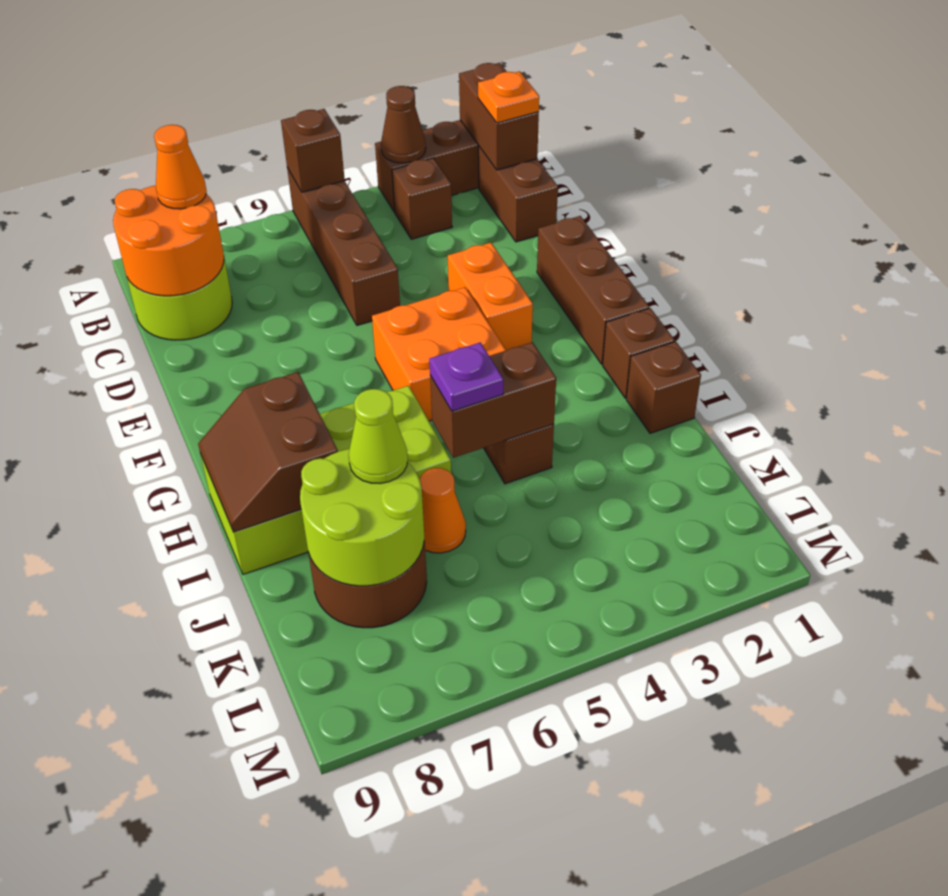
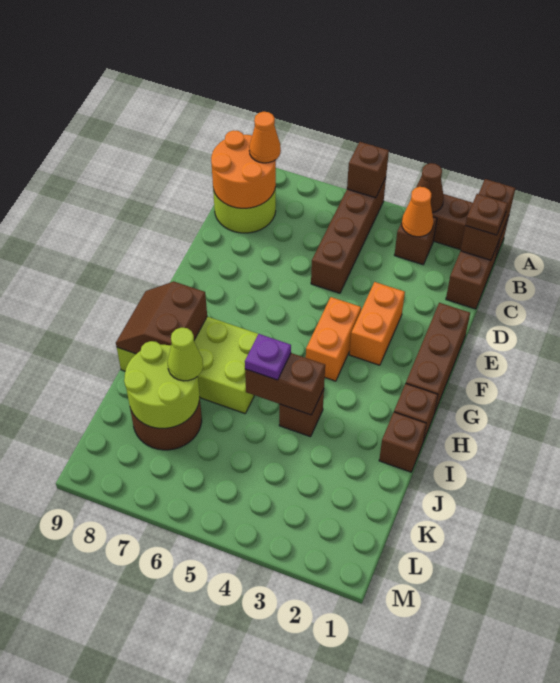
orange 1x1 plate [478,71,539,123] -> brown 1x1 plate [465,194,508,235]
orange 2x2 brick [372,287,506,421] -> orange 1x2 brick [306,297,361,381]
orange 1x1 cone [420,468,466,553] -> orange 1x1 cone moved to [402,187,434,237]

